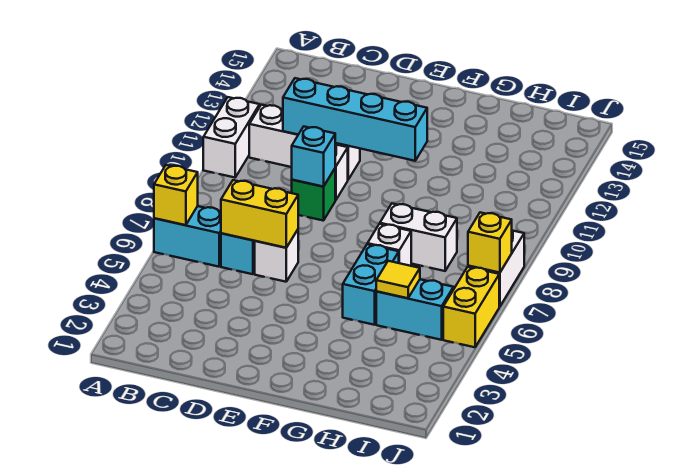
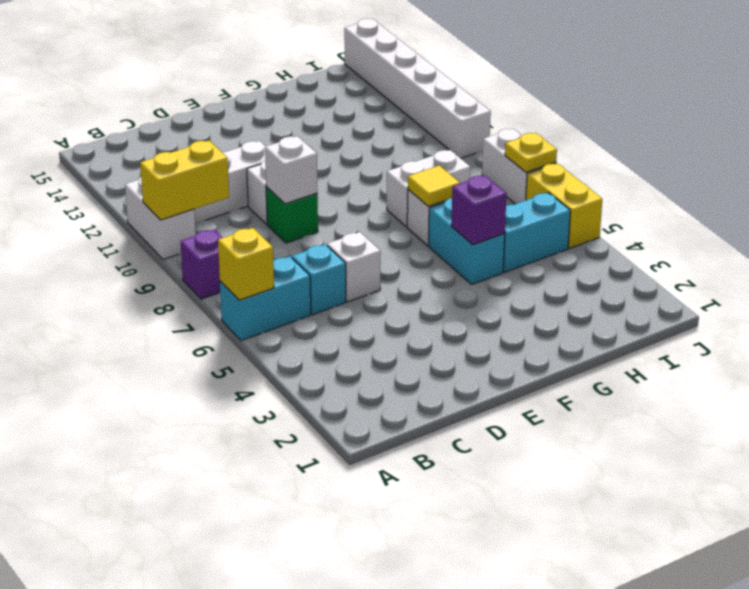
none -> purple 1x1 brick [181,229,223,299]
yellow 1x2 brick [221,180,298,248] -> yellow 1x2 brick moved to [140,141,229,220]
cyan 1x4 brick [283,78,427,161] -> none
cyan 1x1 brick [292,127,335,187] -> white 1x1 brick [265,136,317,204]
none -> purple 1x1 brick [451,175,507,245]
yellow 1x1 tile [376,261,420,298] -> yellow 1x1 tile moved to [408,165,460,206]
yellow 1x1 brick [468,213,512,273] -> yellow 1x1 plate [505,133,557,172]
none -> white 1x6 brick [344,18,491,158]

